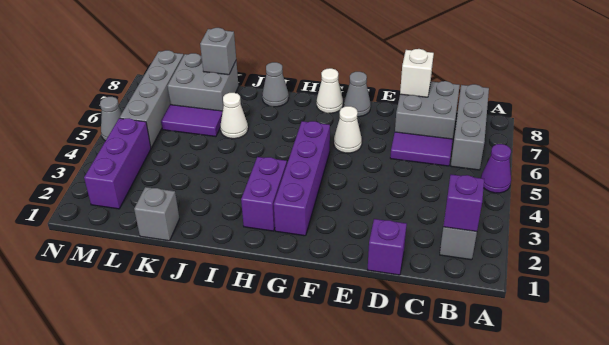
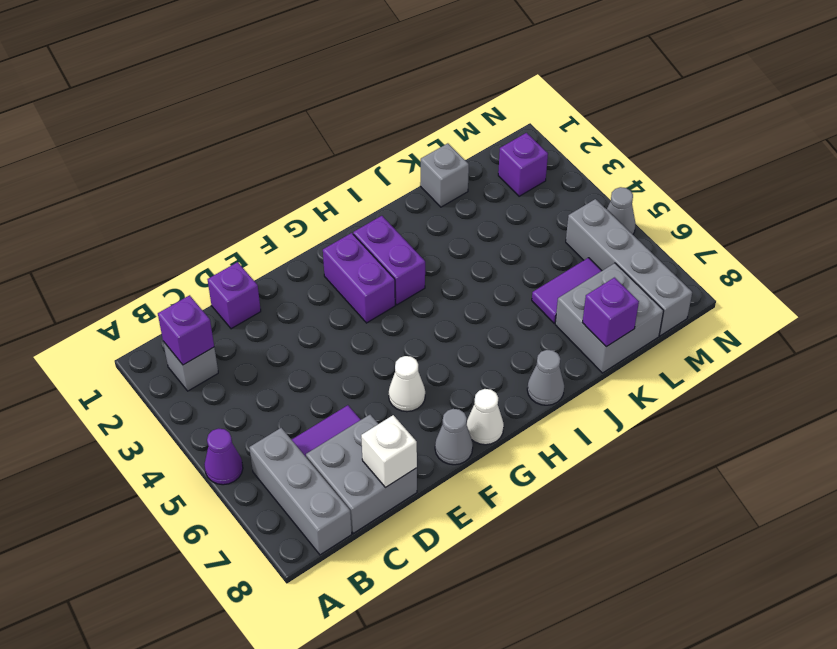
purple 1x4 brick [274,121,330,236] -> purple 1x2 brick [323,233,395,323]
white 1x1 cone [220,93,248,139] -> none
grey 1x1 brick [200,28,236,75] -> purple 1x1 brick [582,278,639,347]
purple 1x3 brick [84,118,151,209] -> purple 1x1 brick [498,133,548,196]

